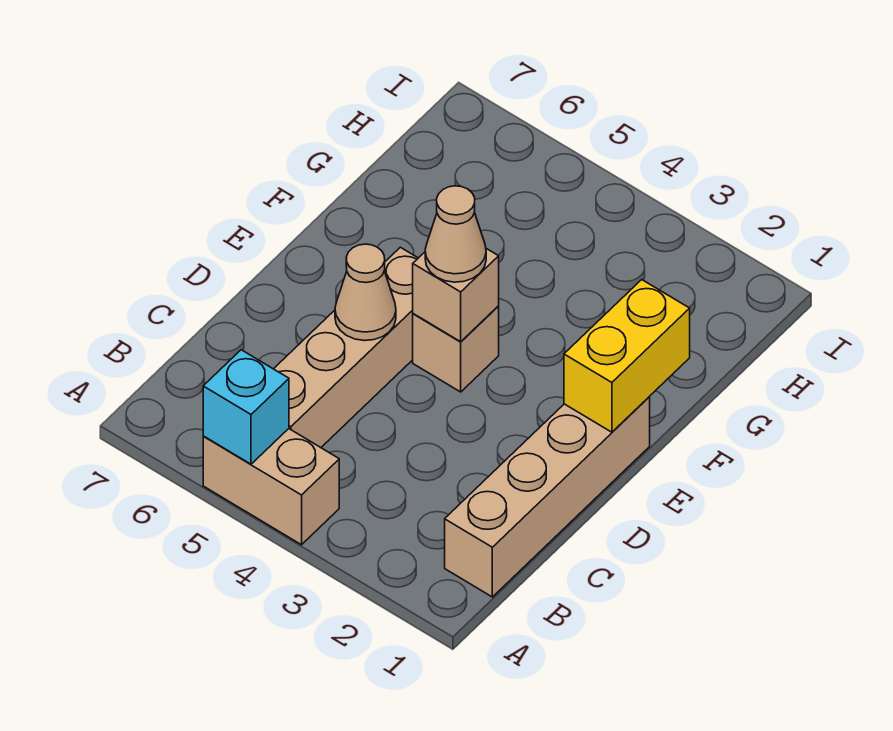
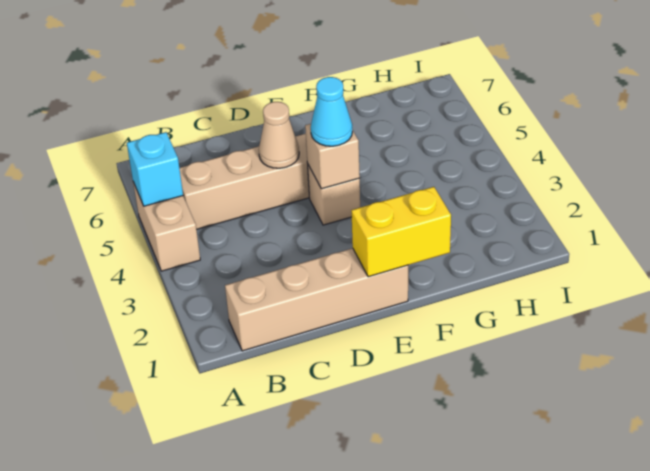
tan 1x1 cone [425,186,486,282] -> cyan 1x1 cone [311,77,352,146]

